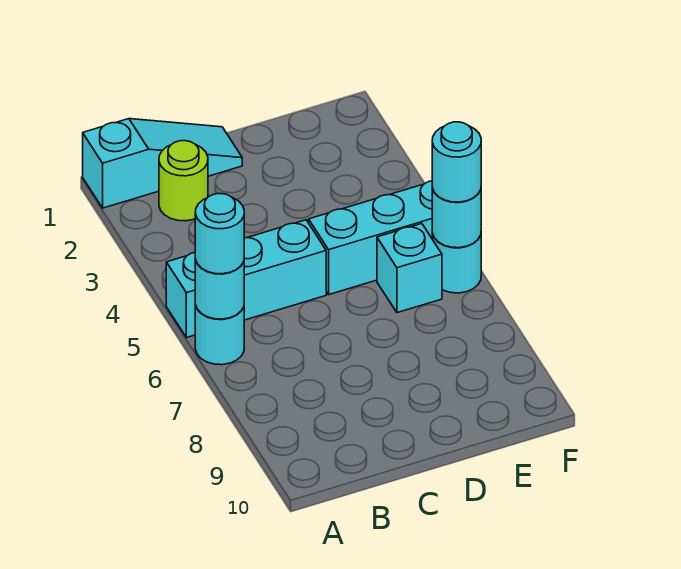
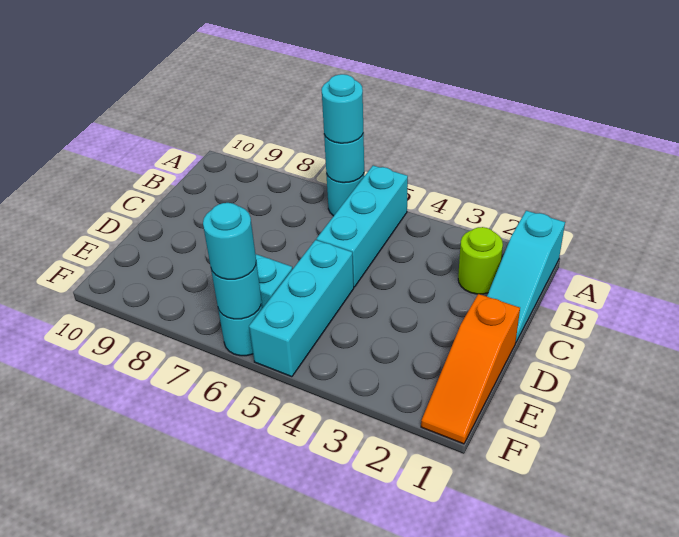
none -> orange 1x3 slope [421,294,520,444]

